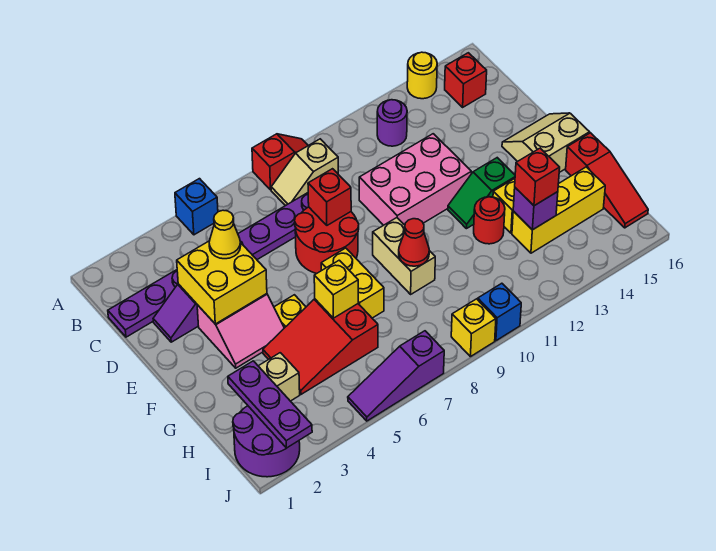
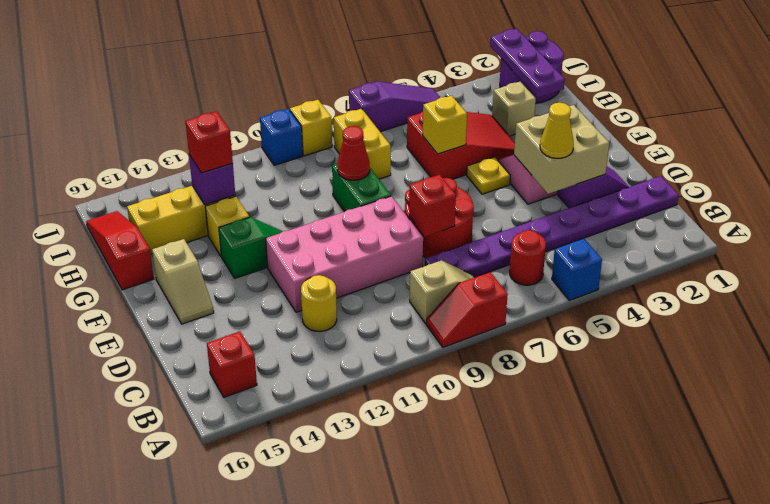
yellow 1x1 round brick [407,52,437,99] -> yellow 1x1 round brick moved to [301,275,337,331]
purple 1x1 round brick [377,100,407,146] -> none
yellow 2x2 brick [177,241,267,324] -> tan 2x2 brick [514,105,609,194]
pink 2x3 brick [359,134,471,225] -> pink 2x4 brick [266,196,423,312]
tan 2x2 slope [502,113,589,172] -> tan 1x2 slope [152,239,214,324]
yellow 1x2 brick [321,248,384,318] -> yellow 1x2 brick moved to [334,109,391,179]
tan 1x2 brick [373,218,435,294] -> green 1x2 brick [332,164,391,212]
red 1x1 round brick [474,197,505,244] -> red 1x1 round brick moved to [510,230,546,285]

